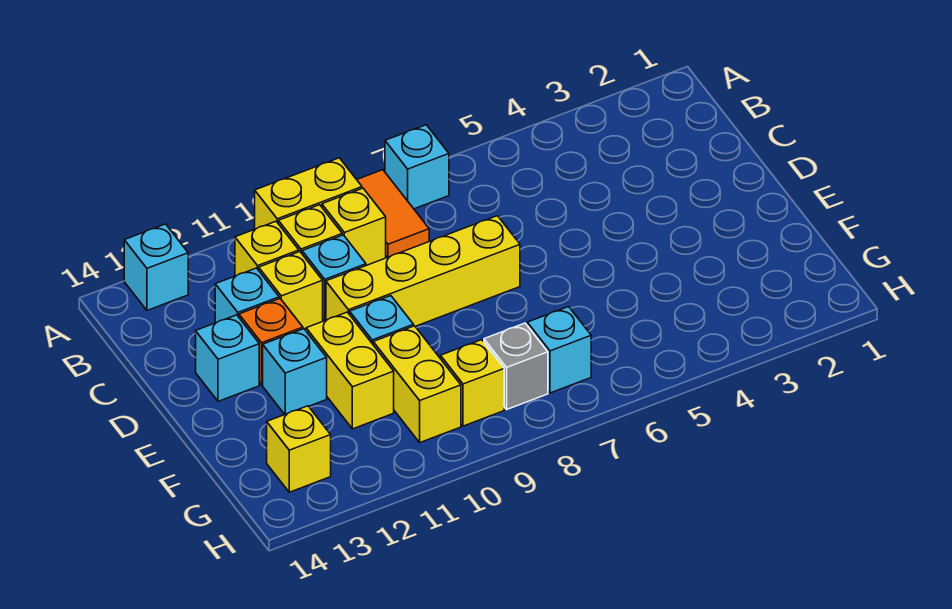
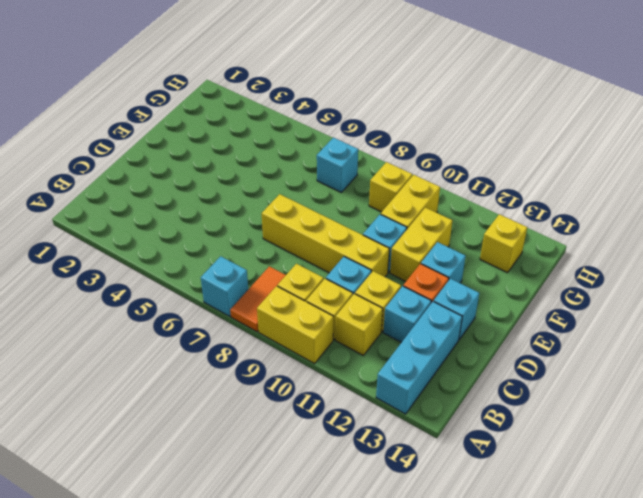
cyan 1x1 brick [124,224,188,310] -> cyan 1x3 brick [376,301,462,414]
grey 1x1 brick [484,323,548,409] -> none

